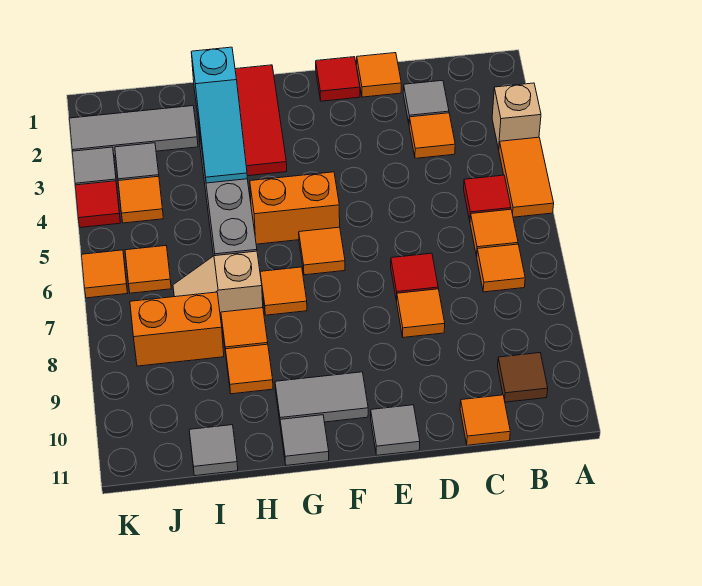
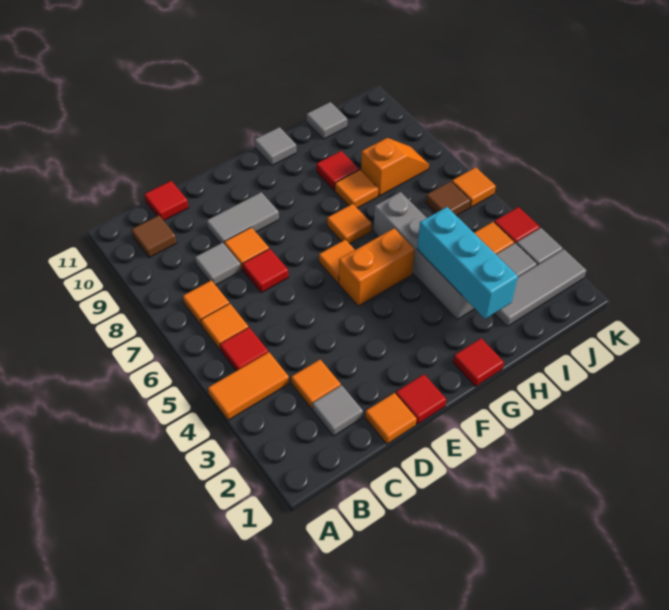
tan 1x1 brick [492,83,541,149] -> none
orange 1x2 tile [499,137,554,217] -> orange 1x2 tile turned to [208,352,289,420]
orange 1x1 tile [460,395,510,445] -> red 1x1 tile [144,181,189,220]
grey 1x1 tile [371,405,420,455] -> grey 1x1 tile moved to [195,243,241,285]
grey 1x2 tile [275,372,368,422] -> grey 1x2 tile moved to [207,192,279,244]
red 1x3 tile [235,65,287,176] -> red 1x1 tile [453,338,504,387]
cyan 1x3 slope [191,47,247,183] -> cyan 1x3 brick [417,207,518,319]
tan 1x2 slope [173,251,263,317] -> none
orange 1x1 tile [226,344,273,394] -> red 1x1 tile [316,151,359,190]
orange 1x2 brick [130,292,224,366] -> orange 1x2 slope [361,138,429,196]
orange 1x1 tile [125,246,171,293] -> brown 1x1 tile [426,181,471,216]

